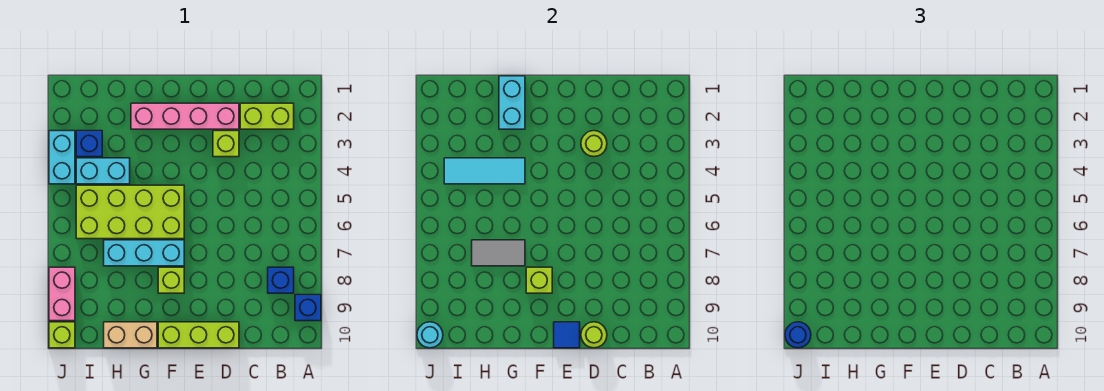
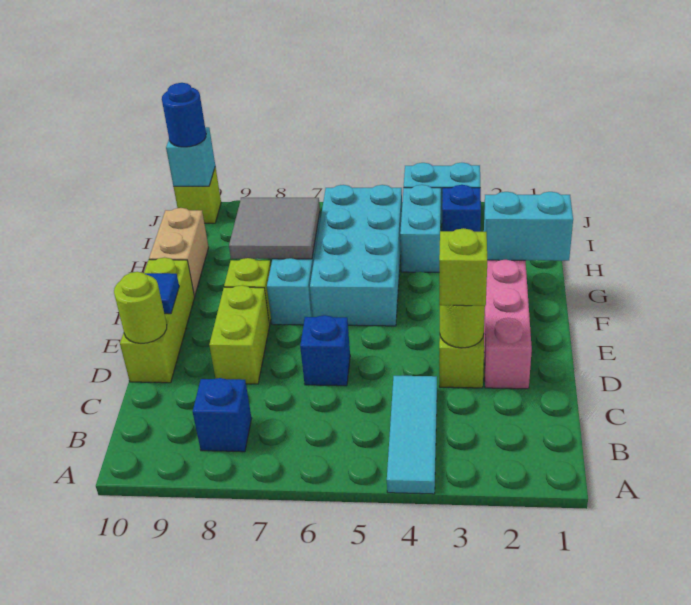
blue 1x1 brick [295,295,321,321] -> blue 1x1 brick moved to [300,315,350,386]
lime 1x2 brick [240,103,294,129] -> lime 1x2 brick moved to [209,285,270,384]
lime 2x4 brick [76,185,184,239] -> cyan 2x4 brick [310,185,402,326]
lime 1x1 brick [526,267,552,293] -> lime 1x1 brick moved to [439,228,487,306]
cyan 1x3 tile [444,158,525,184] -> cyan 1x3 tile moved to [387,376,437,494]
grey 1x2 tile [472,240,525,266] -> grey 2x2 tile [229,198,320,259]
pink 1x2 brick [49,267,75,321] -> none
cyan 1x1 round brick [417,322,443,348] -> cyan 1x1 brick [166,127,215,186]

